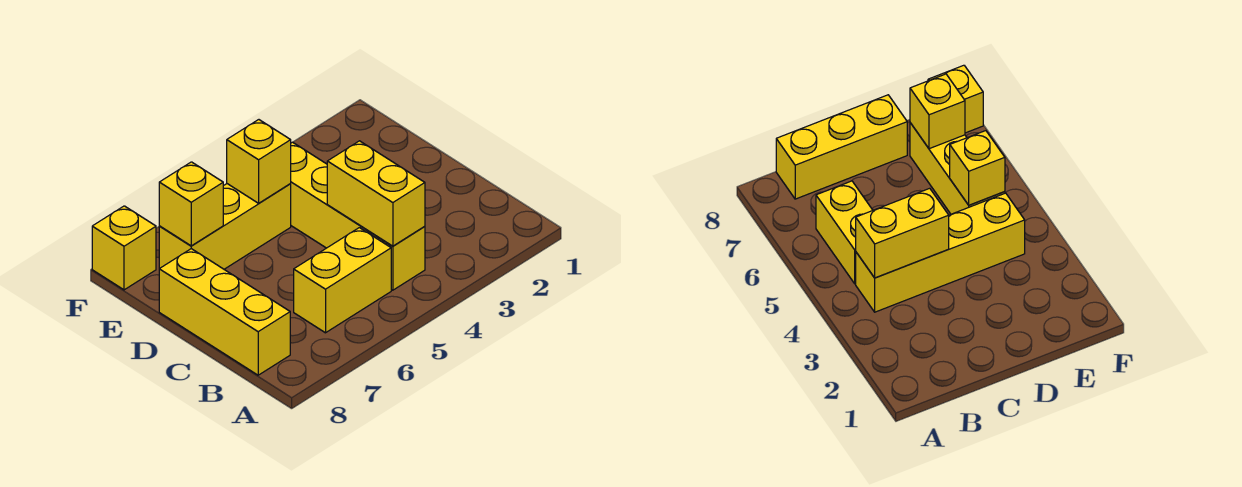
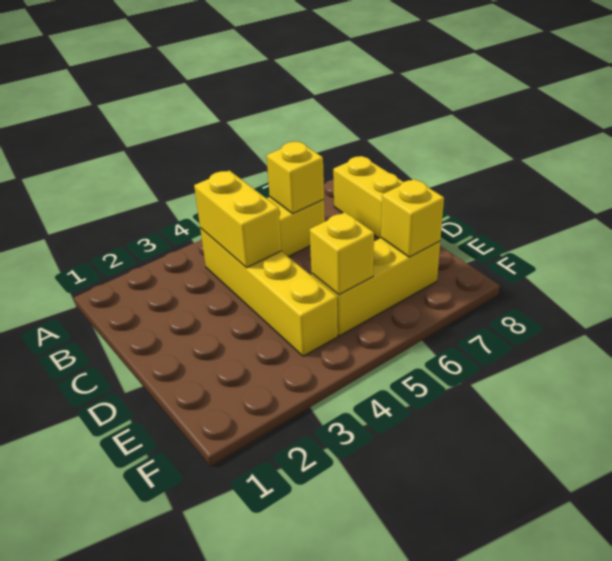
yellow 1x1 brick [92,206,156,290] -> yellow 1x1 brick moved to [267,141,324,214]

